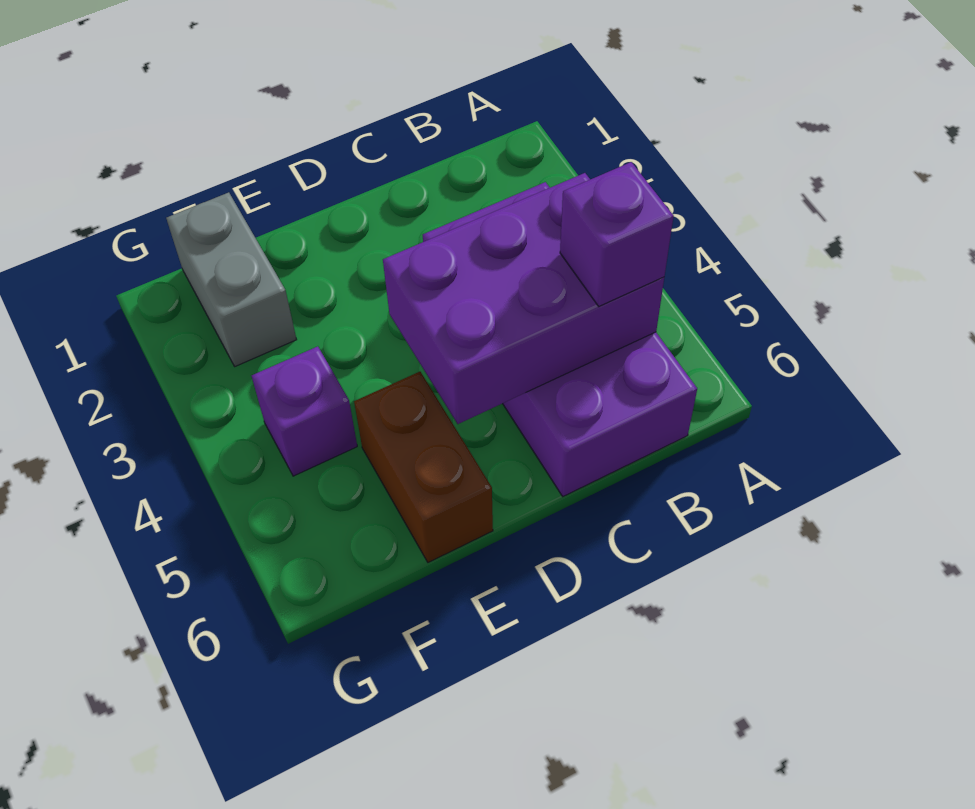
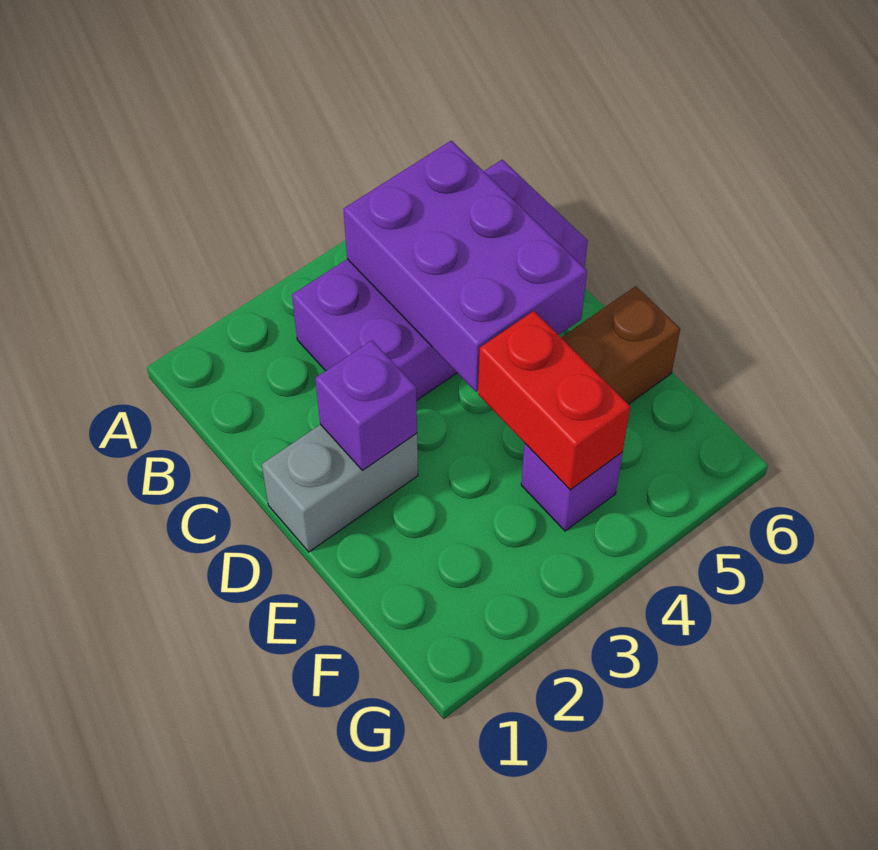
purple 1x1 brick [560,162,674,306] -> purple 1x1 brick moved to [315,341,417,470]
none -> red 1x2 brick [478,311,630,490]
grey 1x2 brick [166,192,297,366] -> grey 1x2 brick moved to [262,424,418,552]

